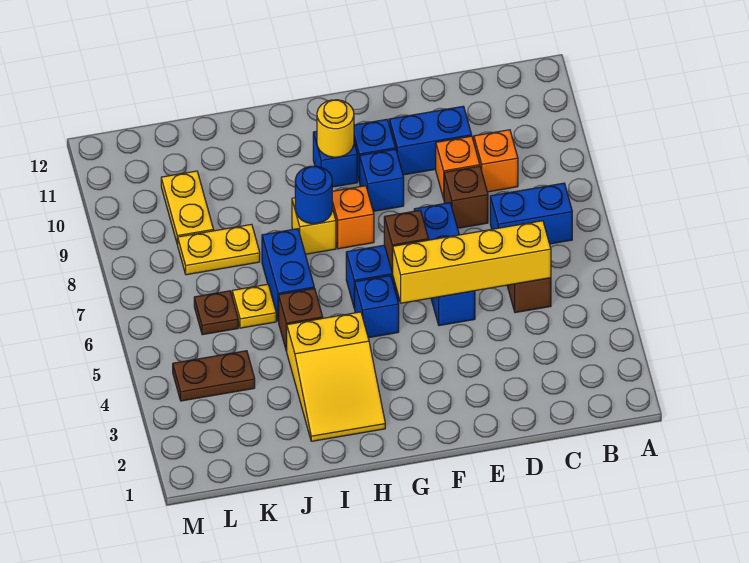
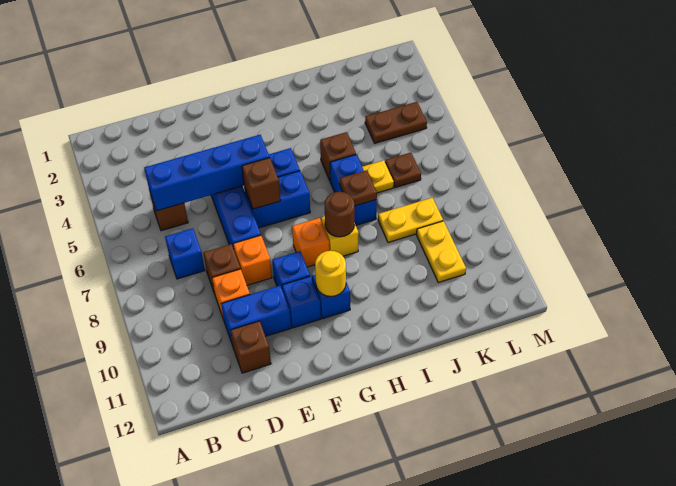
blue 1x2 brick [490,183,572,244] -> blue 1x1 brick [165,228,205,279]
yellow 1x4 brick [393,221,551,303] -> blue 1x4 brick [144,135,270,211]
orange 1x1 brick [474,130,518,192] -> orange 1x1 brick moved to [233,235,272,285]
none -> brown 1x1 brick [230,321,271,373]
yellow 2x3 slope [287,312,385,441] -> none
blue 1x1 round brick [295,166,332,224] -> brown 1x1 round brick [325,192,355,237]
none -> brown 1x1 plate [340,170,377,206]

